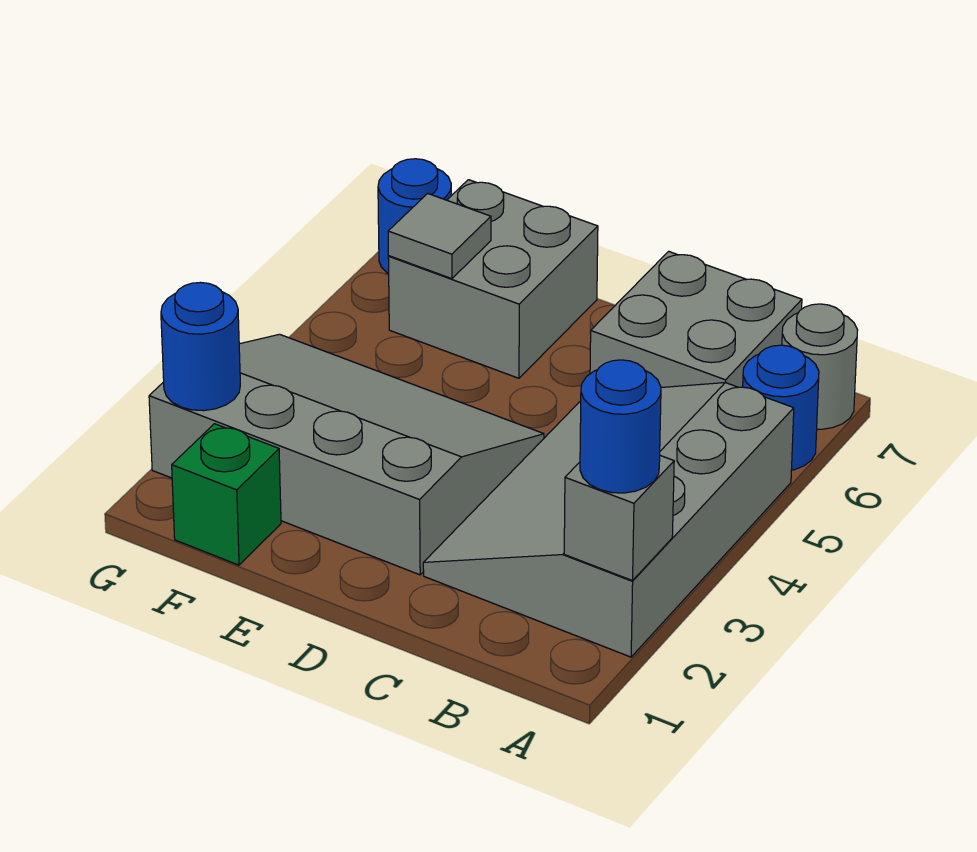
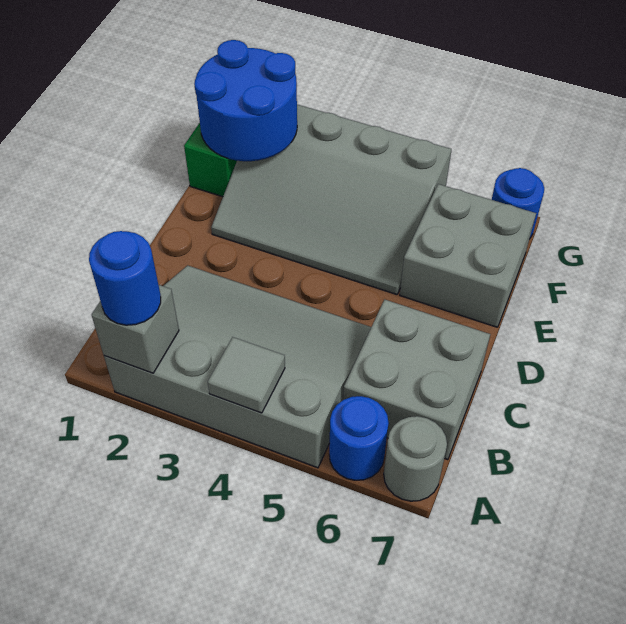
grey 3x4 slope [149,334,544,575] -> grey 3x4 slope turned to [211,104,452,295]
grey 1x1 tile [388,193,491,279] -> grey 1x1 tile moved to [208,337,285,413]
blue 1x1 round brick [161,282,240,411] -> blue 2x2 round brick [194,40,297,161]

